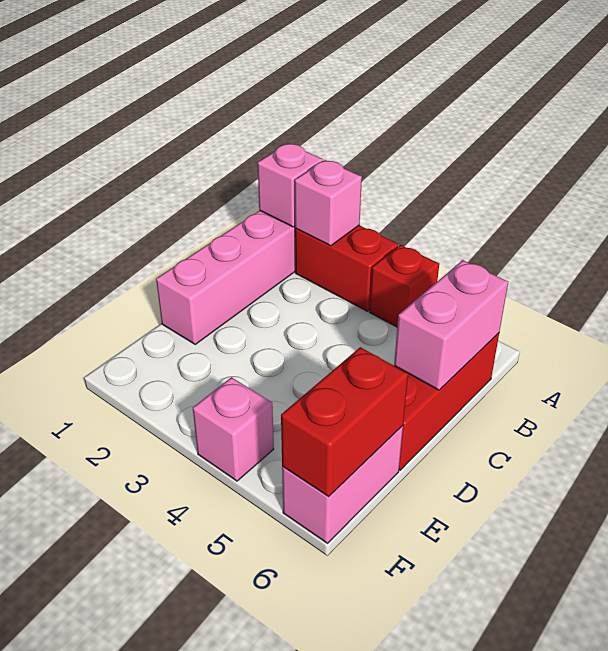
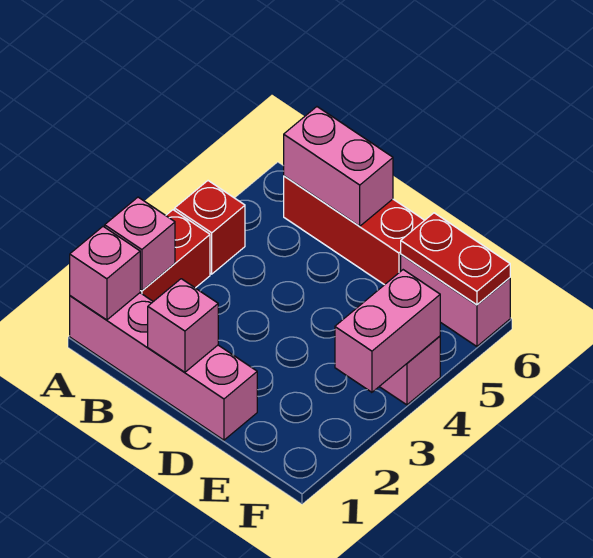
none -> pink 1x1 brick [148,279,218,372]
red 1x2 brick [281,347,408,496] -> red 1x2 plate [401,213,510,305]
none -> pink 1x2 brick [335,270,440,392]

